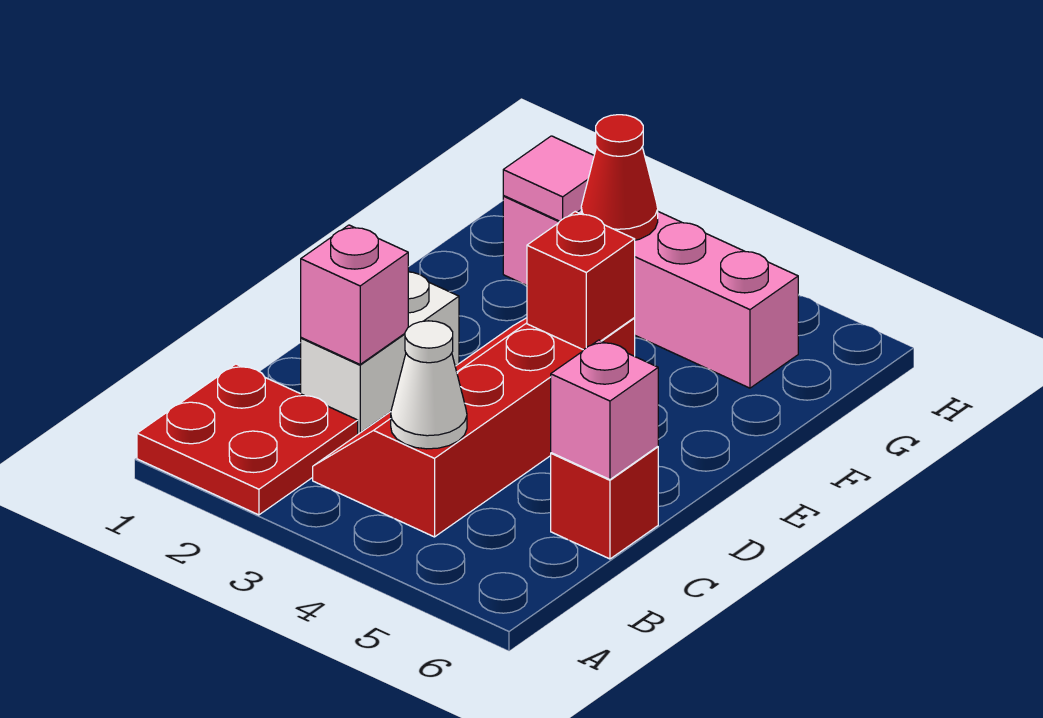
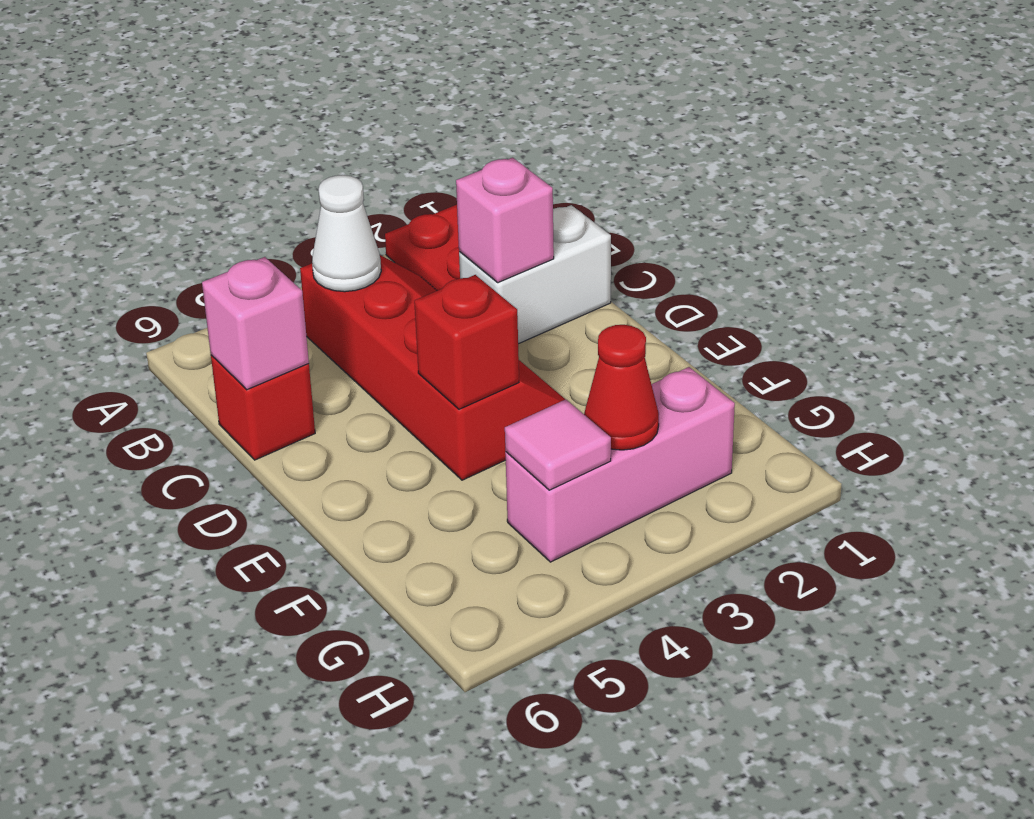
white 1x2 brick [301,272,459,434] -> white 1x2 brick turned to [459,205,611,344]
pink 1x4 brick [503,196,798,388] -> pink 1x3 brick [505,367,735,562]
pink 1x1 tile [503,136,594,221] -> pink 1x1 tile moved to [505,399,611,490]

